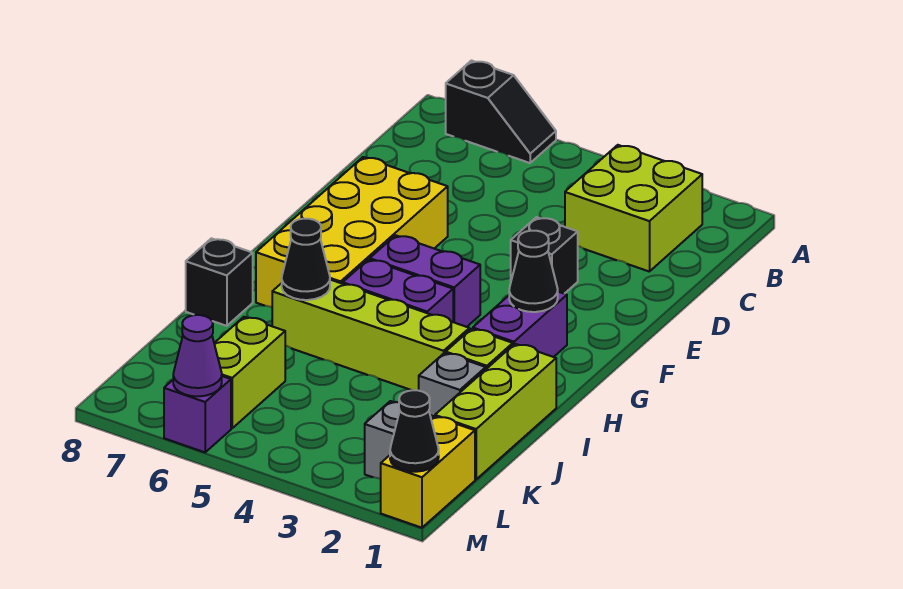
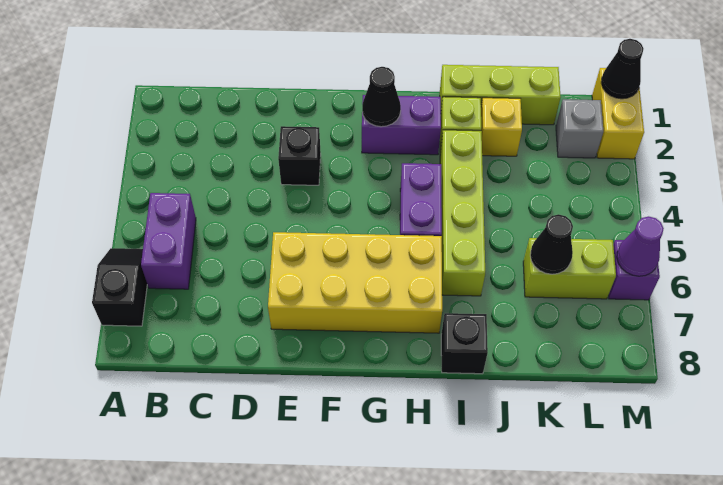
lime 2x2 brick [565,145,702,272] -> none
purple 1x2 brick [370,235,480,327] -> purple 1x2 brick moved to [141,193,196,289]
black 1x1 cone [282,219,330,300] -> black 1x1 cone moved to [530,214,573,274]
grey 1x1 brick [419,353,486,417] -> yellow 1x1 brick [481,98,522,156]
yellow 1x2 brick [381,416,475,528] -> yellow 1x2 brick turned to [592,68,644,159]

